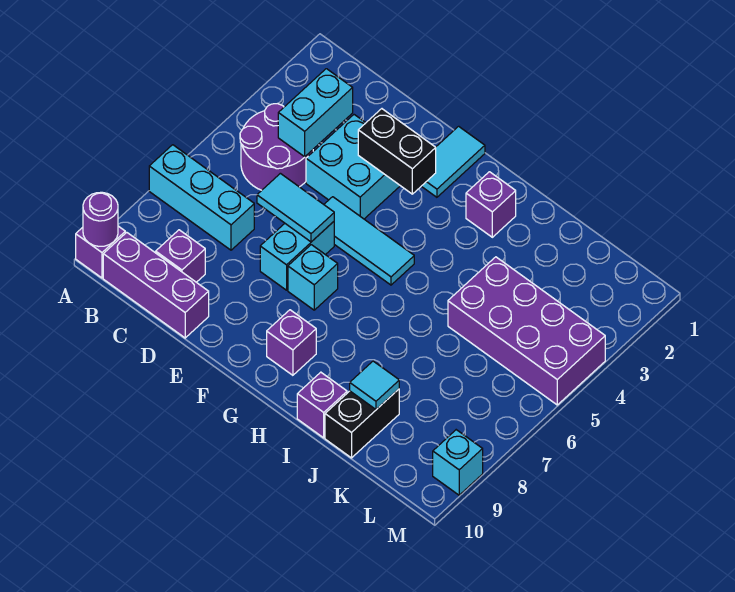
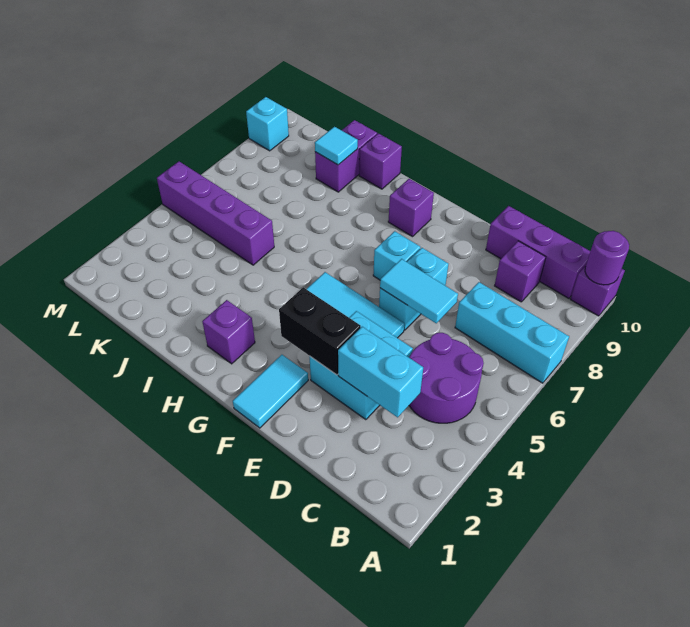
cyan 1x2 brick [278,69,353,157] -> cyan 1x2 brick turned to [338,327,423,417]
purple 2x4 brick [448,257,605,405] -> purple 1x4 brick [157,161,274,265]
black 1x2 brick [325,389,399,458] -> purple 1x2 brick [315,120,377,192]

